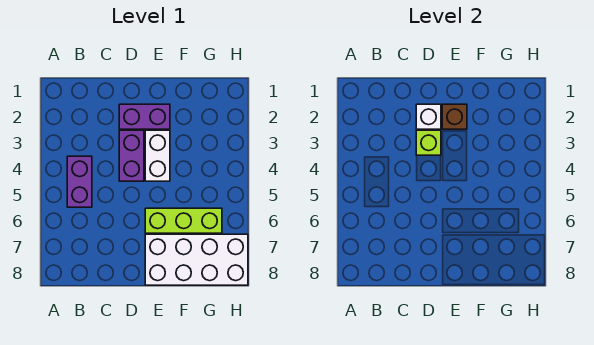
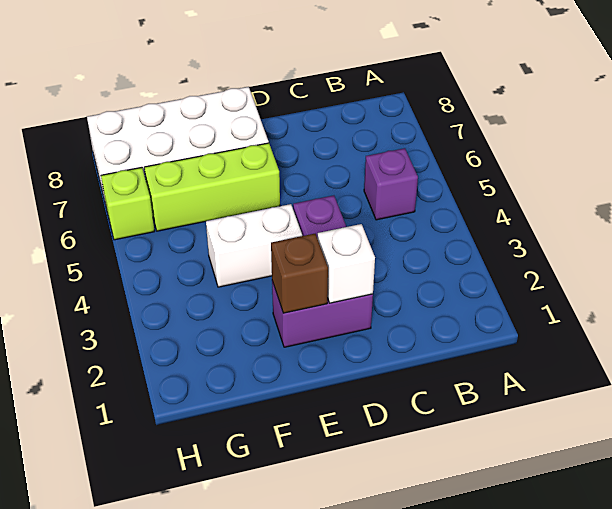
purple 1x2 brick [67,156,92,207] -> purple 1x1 brick [364,148,418,220]
lime 1x1 brick [416,130,441,155] -> lime 1x1 brick moved to [101,167,155,240]
white 1x2 brick [145,130,170,181] -> white 1x2 brick turned to [206,204,302,287]

